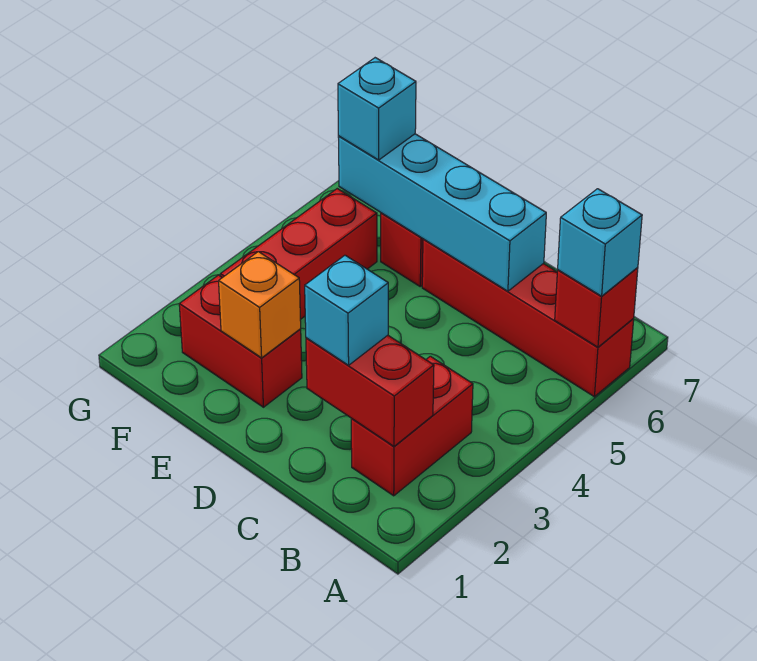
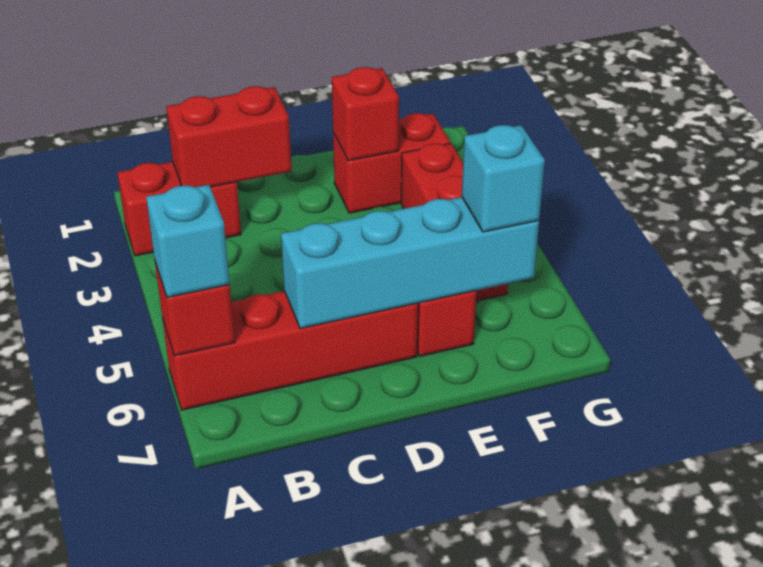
red 1x2 brick [351,356,473,496] -> red 1x2 brick turned to [117,162,241,256]
cyan 1x1 brick [305,255,388,365] -> none
orange 1x1 brick [219,252,301,358] -> red 1x1 brick [332,67,399,161]

